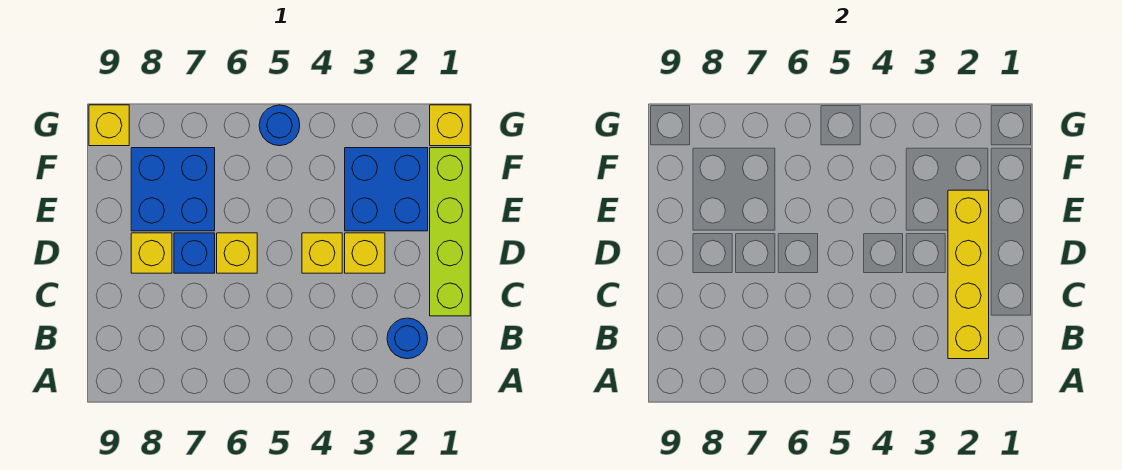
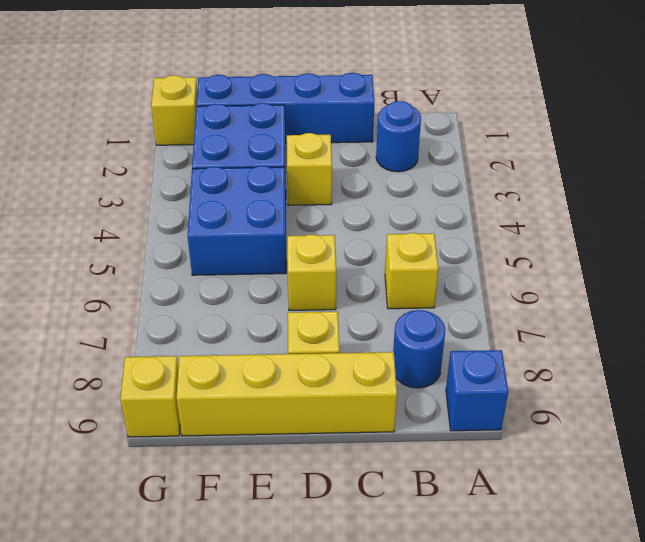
yellow 1x4 brick [948,190,989,359] -> yellow 1x4 brick moved to [176,352,397,436]
lime 1x4 brick [430,148,470,316] -> blue 1x4 brick [196,73,374,143]
yellow 1x1 brick [302,233,342,273] -> yellow 1x1 brick moved to [385,233,438,309]
blue 1x1 brick [174,233,215,273] -> blue 1x1 brick moved to [446,350,508,431]
blue 2x2 brick [131,148,215,231] -> blue 2x2 brick moved to [188,166,286,275]
blue 1x1 round brick [259,105,300,146] -> blue 1x1 round brick moved to [393,310,445,388]

